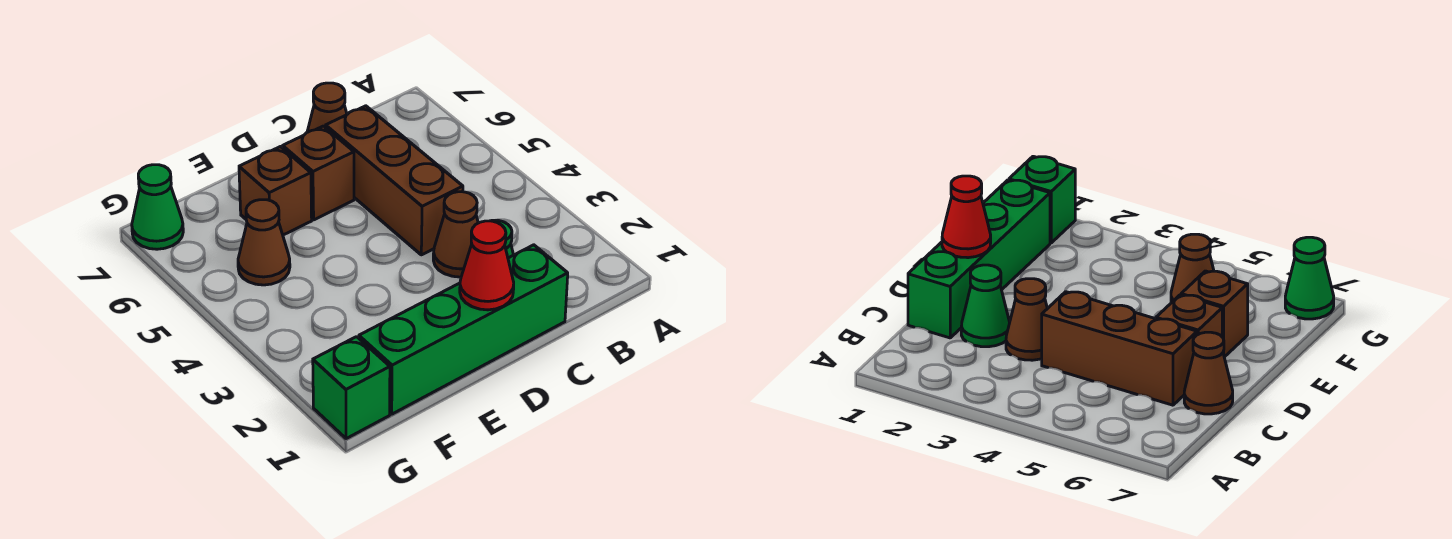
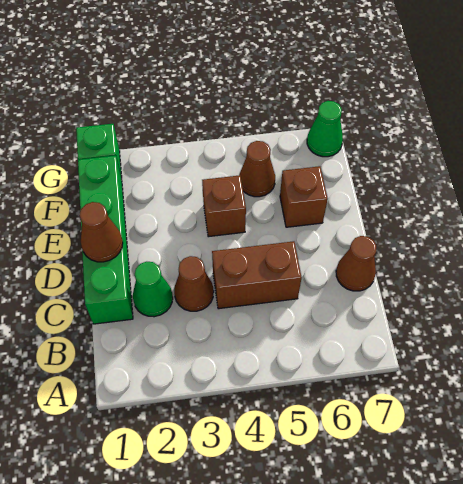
brown 1x3 brick [326,106,463,255] -> brown 1x2 brick [212,241,302,309]
red 1x1 cone [460,221,514,310] -> brown 1x1 cone [79,202,123,262]
brown 1x1 brick [283,126,354,220] -> brown 1x1 brick moved to [202,175,246,237]

